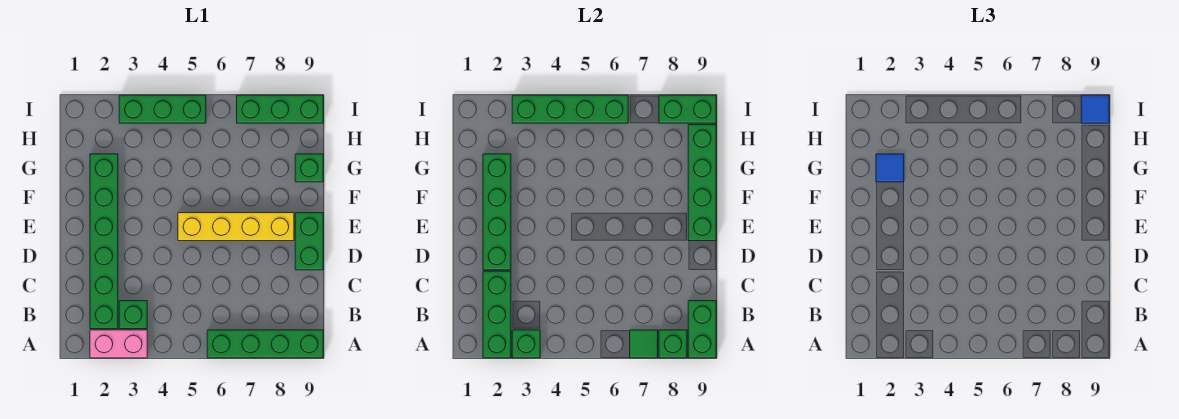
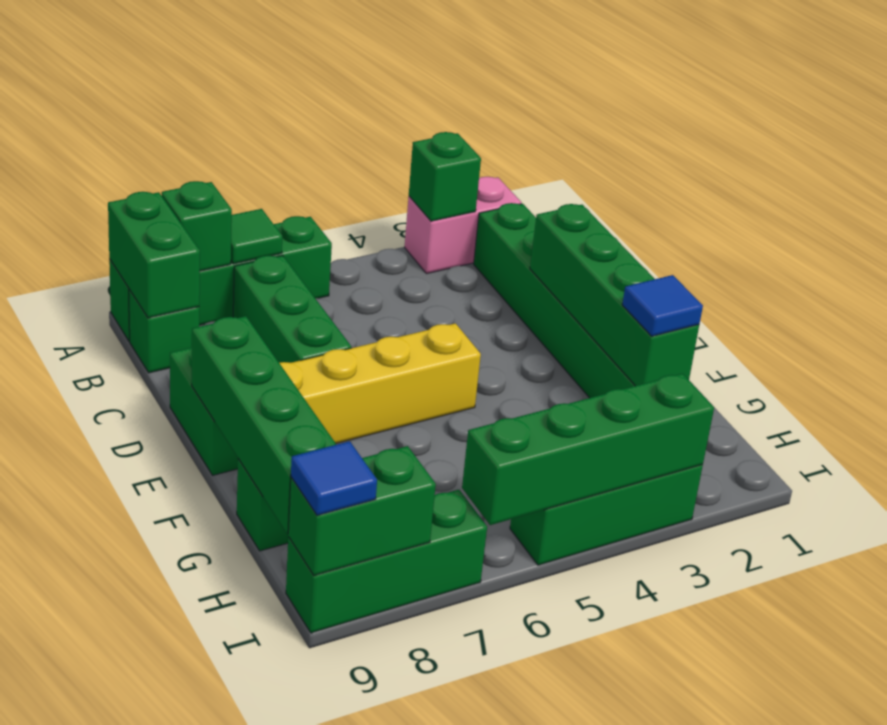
green 1x3 brick [483,271,511,358] -> green 1x3 brick moved to [233,256,351,363]
green 1x1 brick [119,301,147,329] -> green 1x1 brick moved to [129,290,199,373]

